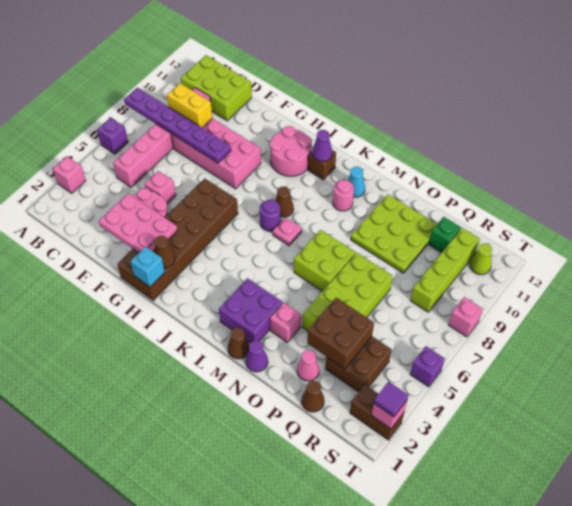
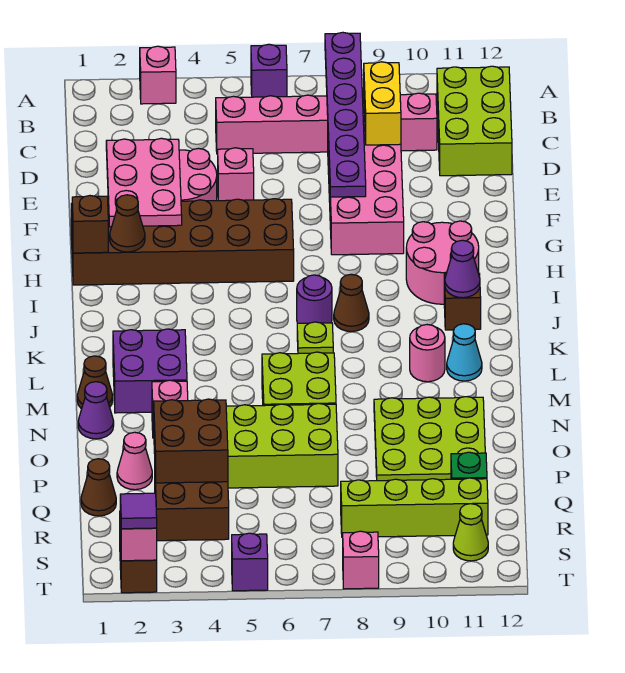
cyan 1x1 brick [130,247,165,287] -> brown 1x1 brick [72,196,108,253]
pink 1x1 plate [273,217,302,246] -> lime 1x1 plate [297,322,333,354]

